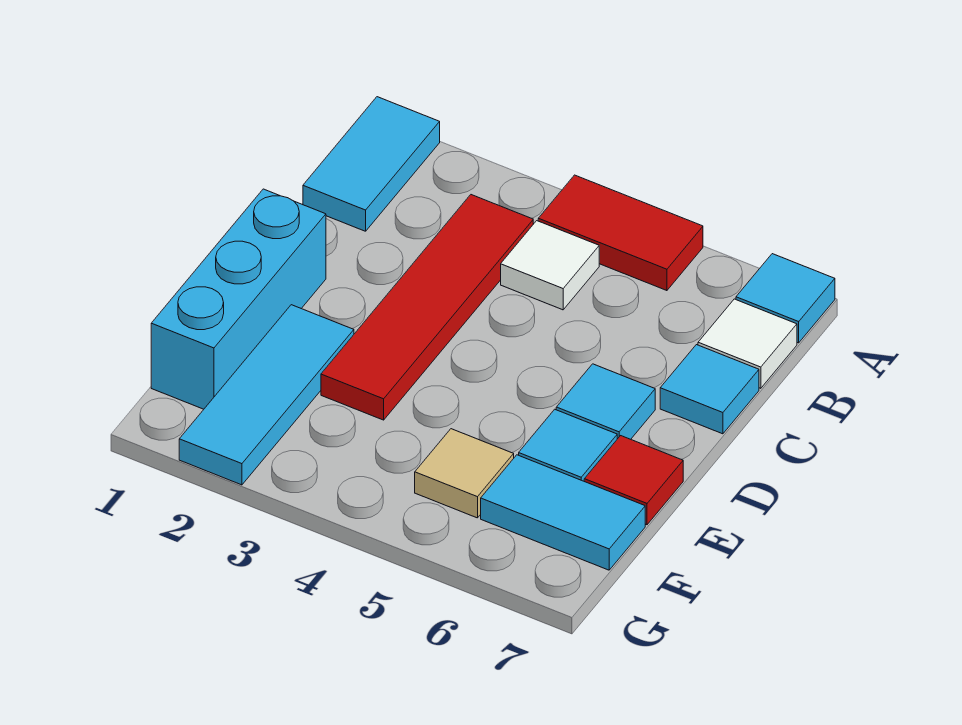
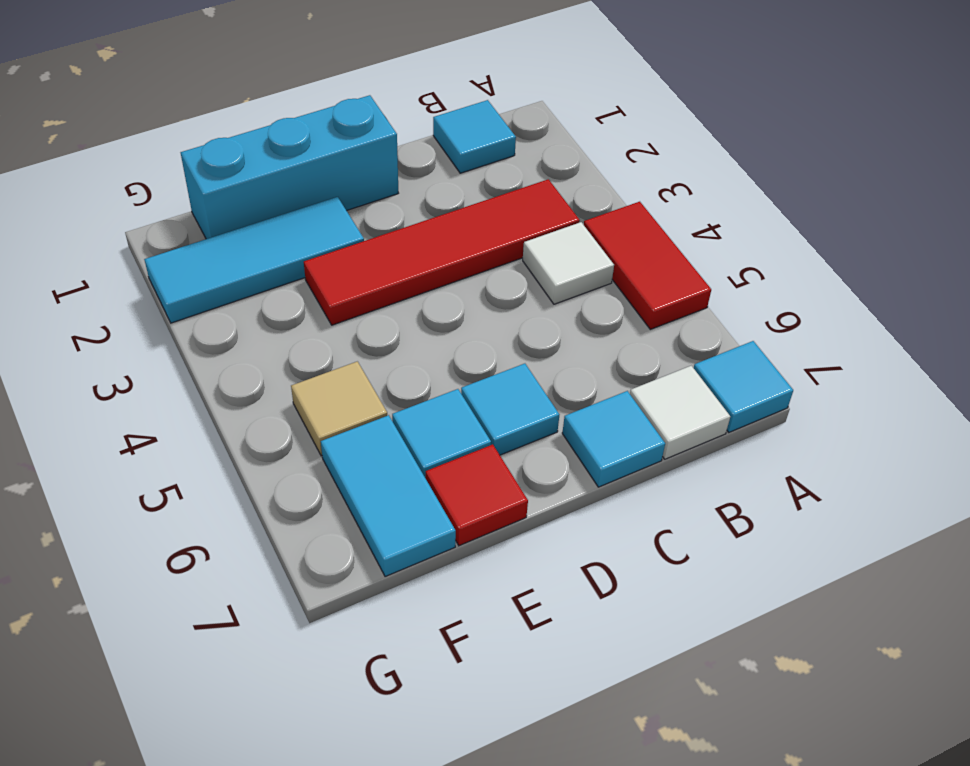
cyan 1x2 tile [303,97,440,231] -> cyan 1x1 tile [433,100,516,173]

